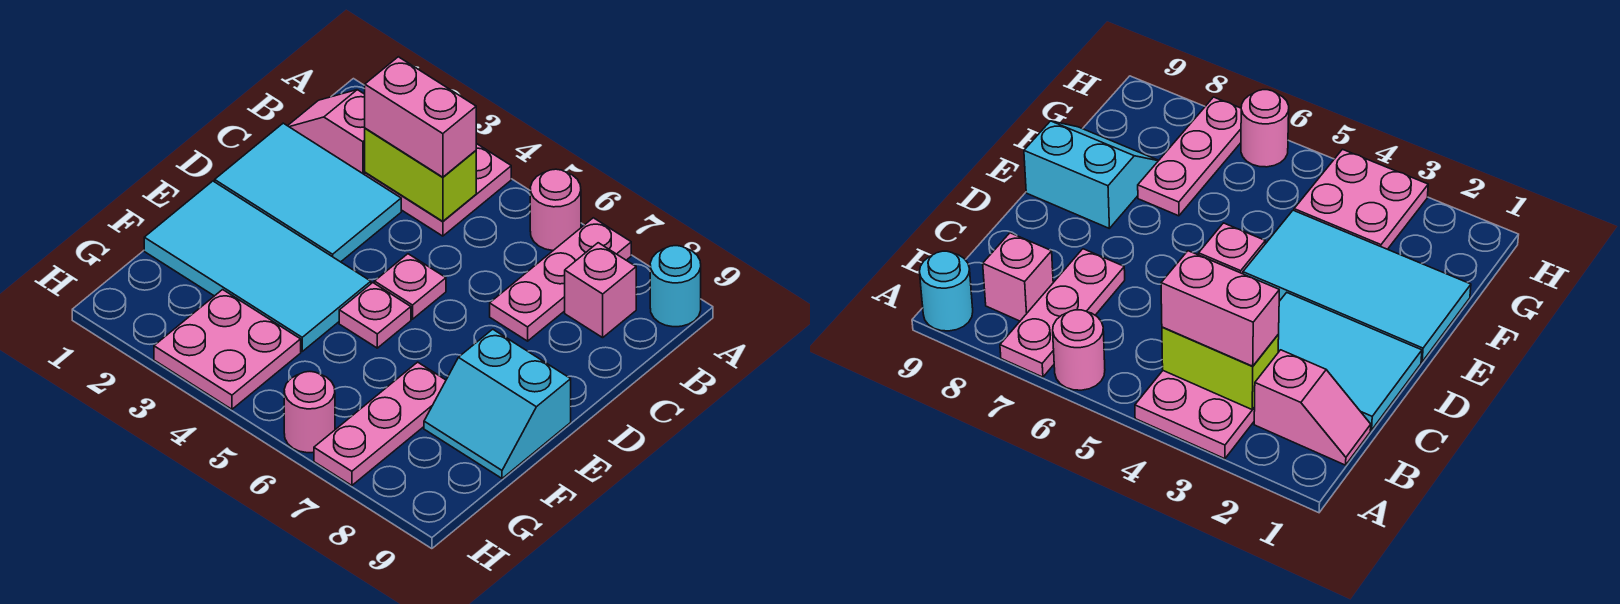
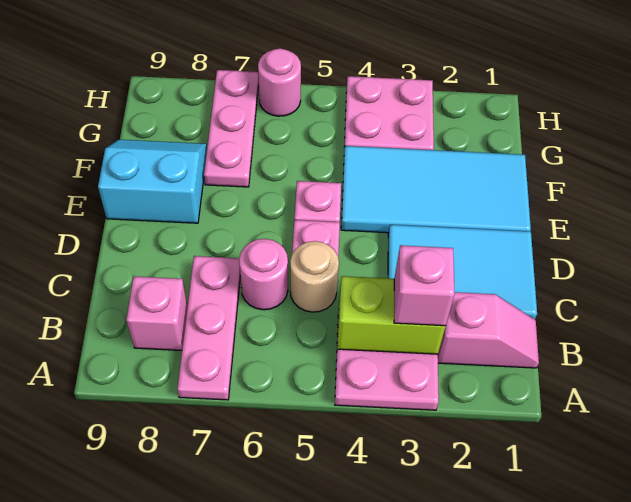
pink 1x1 round brick [530,169,581,250] -> pink 1x1 round brick moved to [239,239,288,310]
cyan 1x1 round brick [650,246,701,327] -> none
pink 1x2 brick [365,57,476,177] -> pink 1x1 brick [394,245,455,326]
none -> tan 1x1 round brick [290,241,339,312]

